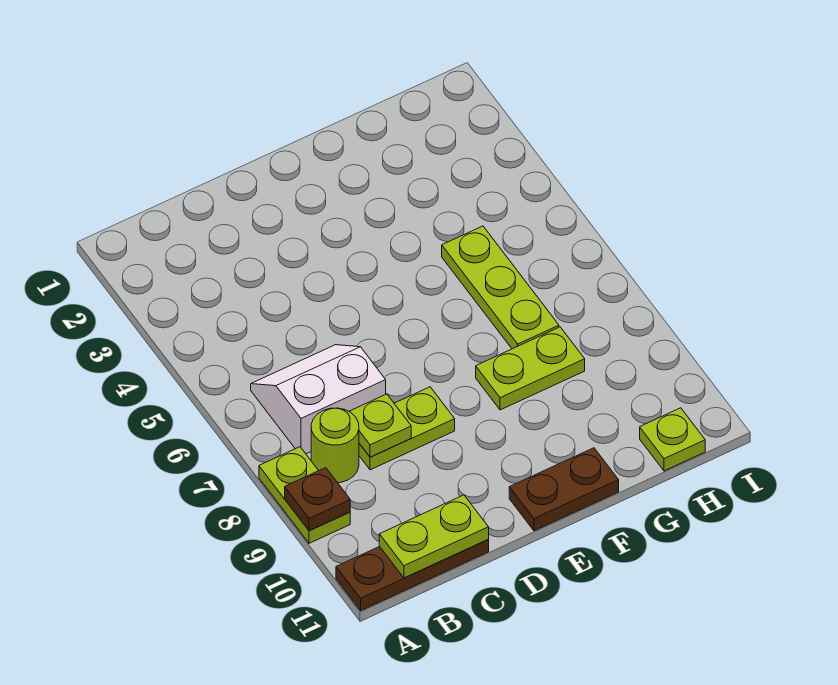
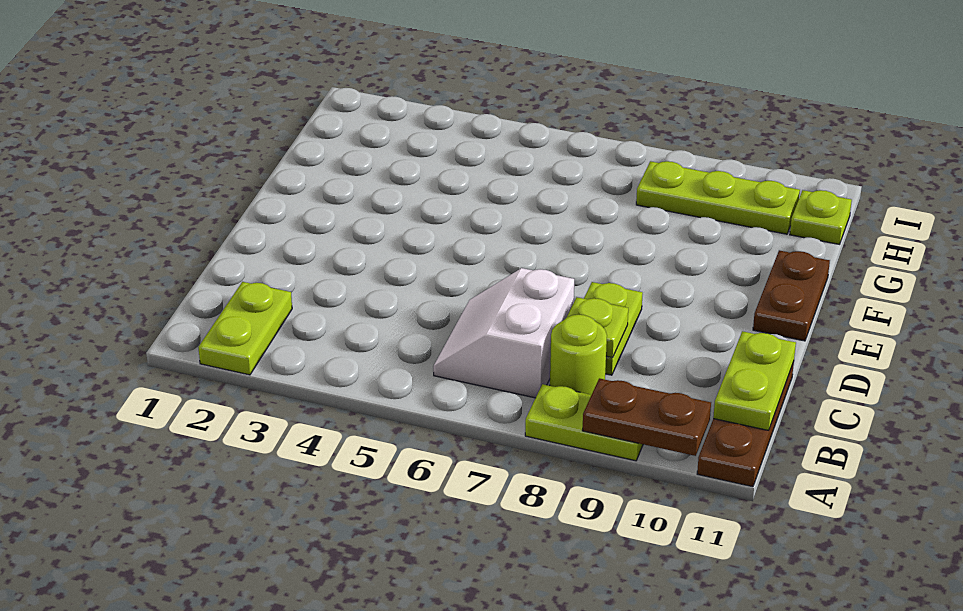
brown 1x1 plate [285,468,350,531] -> brown 1x2 plate [582,378,711,456]
lime 1x2 plate [476,327,585,410] -> lime 1x2 plate moved to [198,282,292,375]
lime 1x3 plate [442,226,559,349] -> lime 1x3 plate moved to [636,161,800,234]

